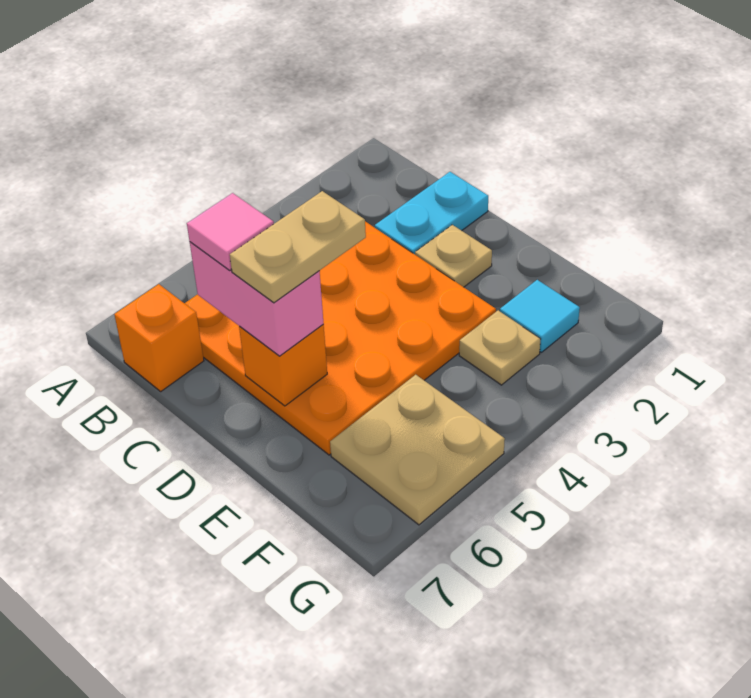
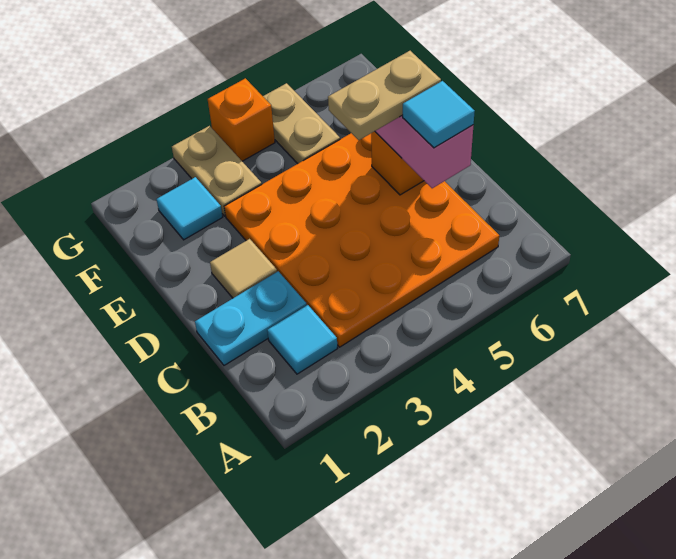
none -> cyan 1x1 tile [267,305,338,374]
orange 1x1 brick [114,284,204,391] -> orange 1x1 brick moved to [208,78,275,161]
pink 1x1 tile [187,193,274,271] -> cyan 1x1 tile [403,81,475,148]
tan 1x1 plate [415,225,492,287] -> tan 1x1 tile [210,239,277,298]
tan 1x1 plate [459,310,540,385] -> tan 1x2 plate [172,126,262,216]
tan 2x2 plate [330,375,505,525] -> tan 1x2 plate [263,83,340,164]

